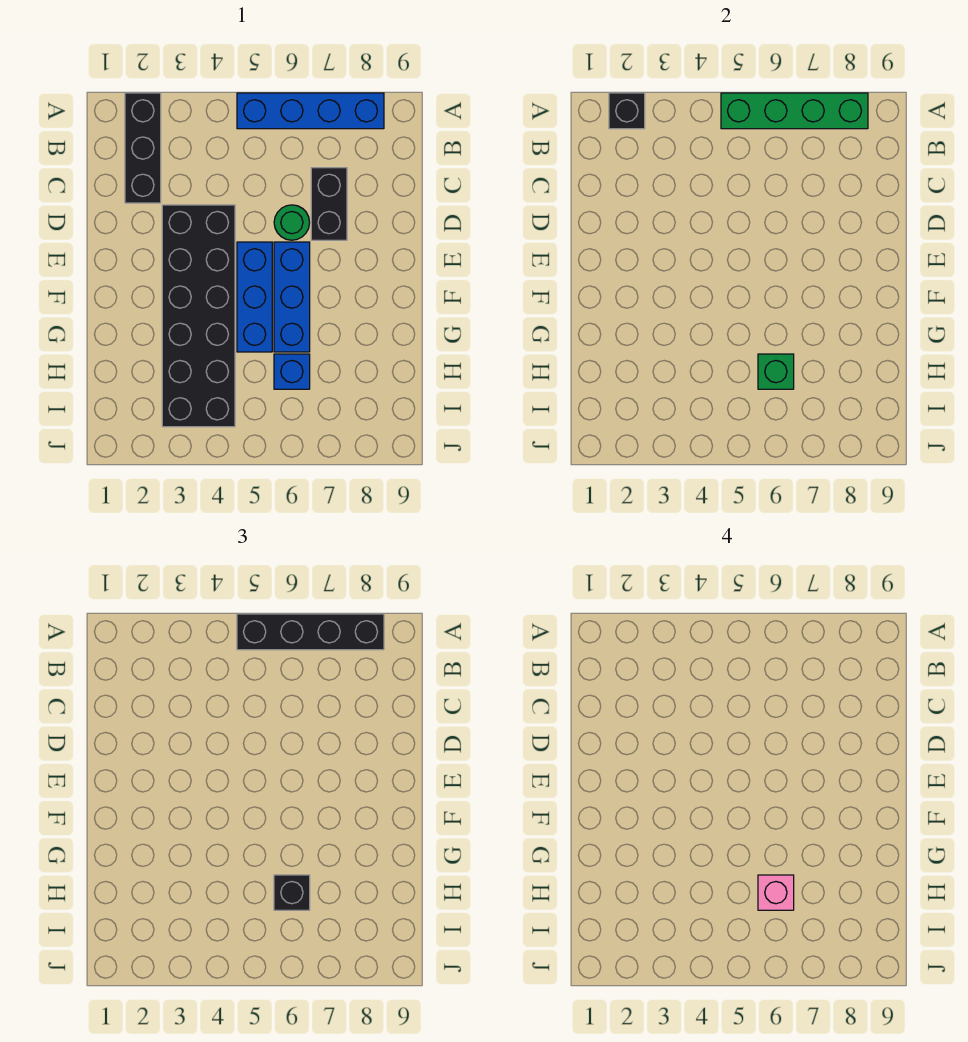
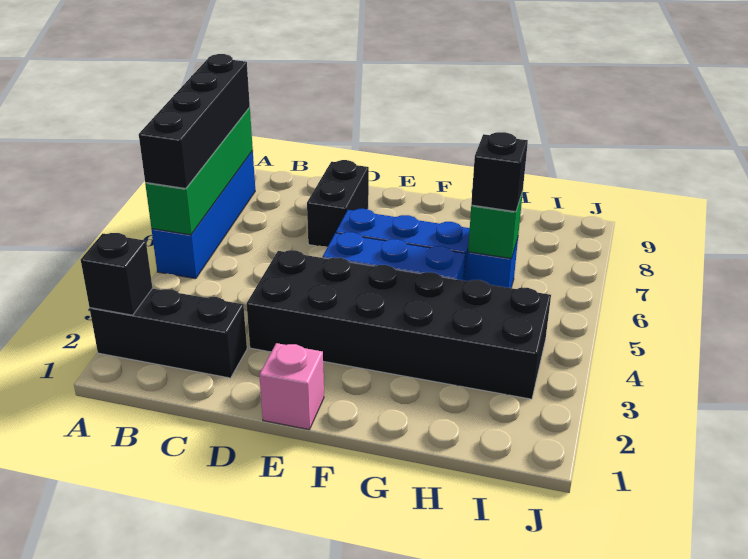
black 1x2 brick [311,168,347,240] -> black 1x2 brick turned to [307,160,369,247]
green 1x1 round brick [274,205,310,240] -> none
pink 1x1 brick [758,875,794,910] -> pink 1x1 brick moved to [259,343,324,430]

